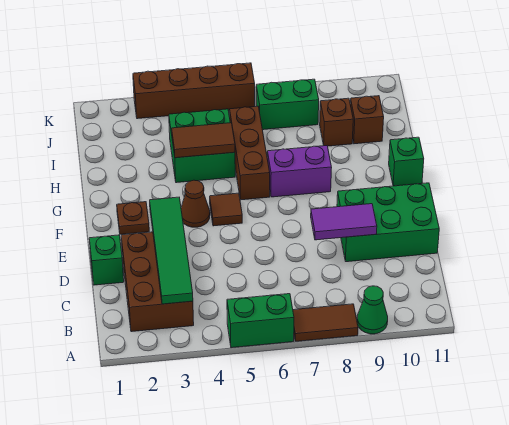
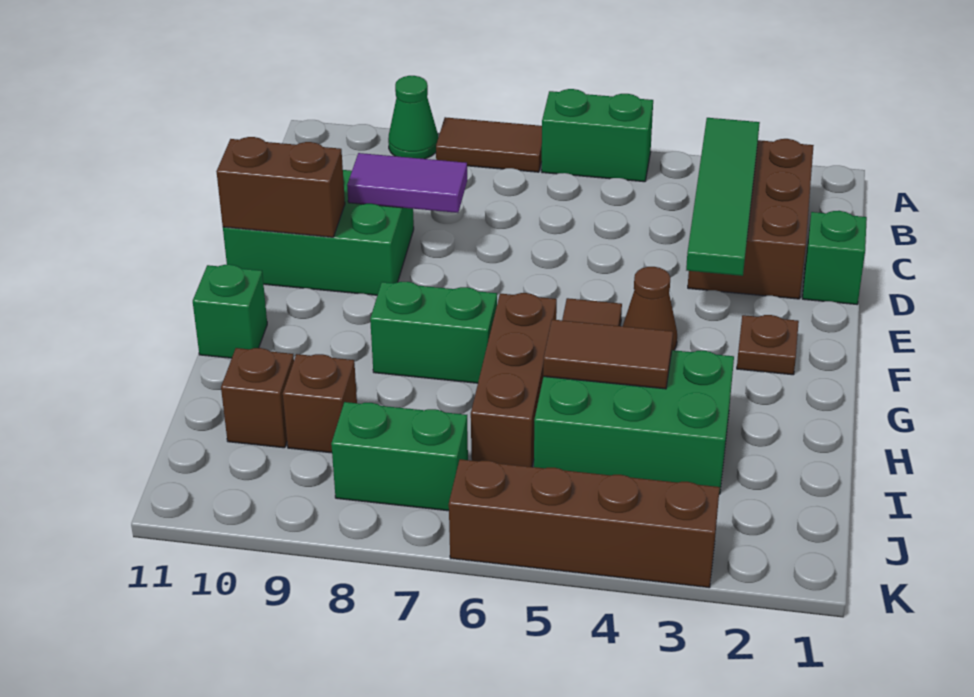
none -> brown 1x2 brick [216,137,345,237]
purple 1x2 brick [267,146,332,197] -> green 1x2 brick [370,282,497,383]
green 2x2 brick [169,109,235,183] -> green 2x3 brick [534,350,734,494]

